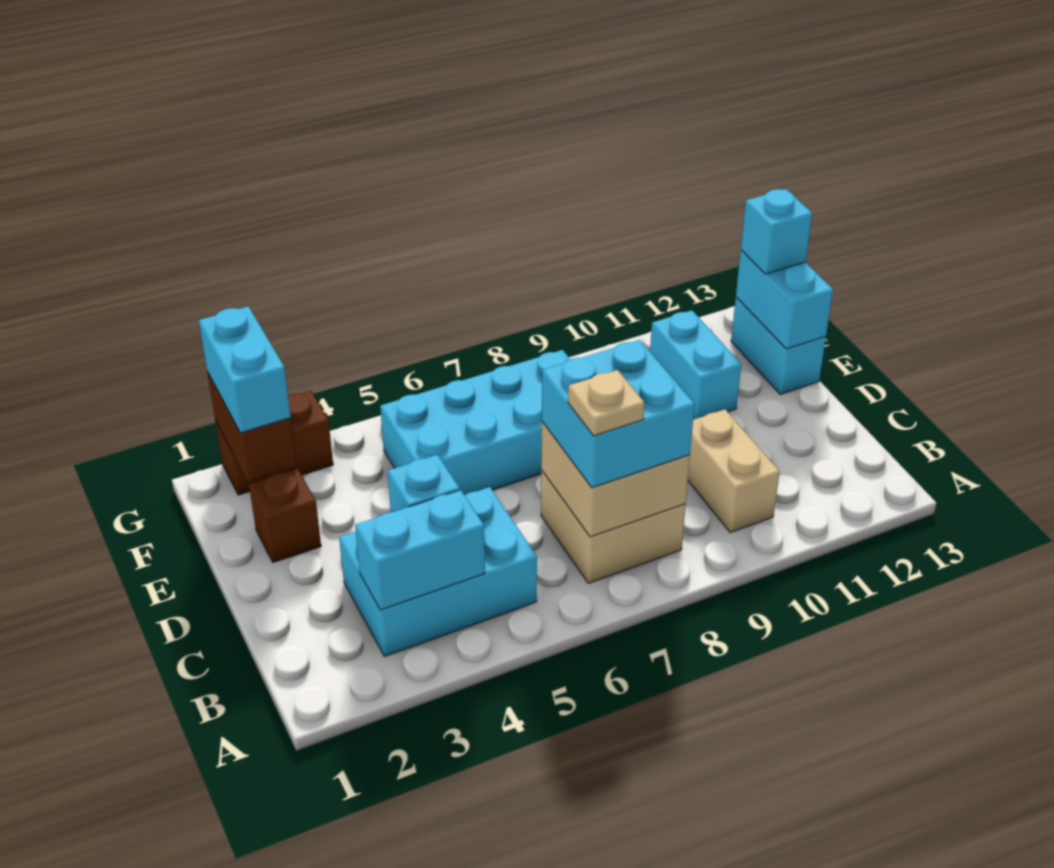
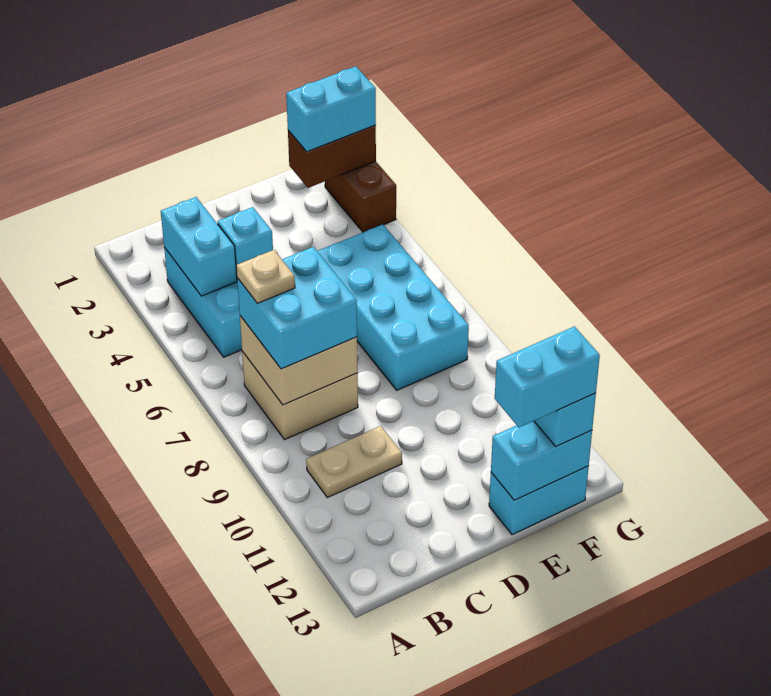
tan 1x2 brick [688,410,780,532] -> tan 1x2 plate [306,426,402,498]
brown 1x1 brick [249,469,321,562] -> none
cyan 1x2 brick [650,310,741,420] -> cyan 1x2 brick moved to [495,326,600,428]

